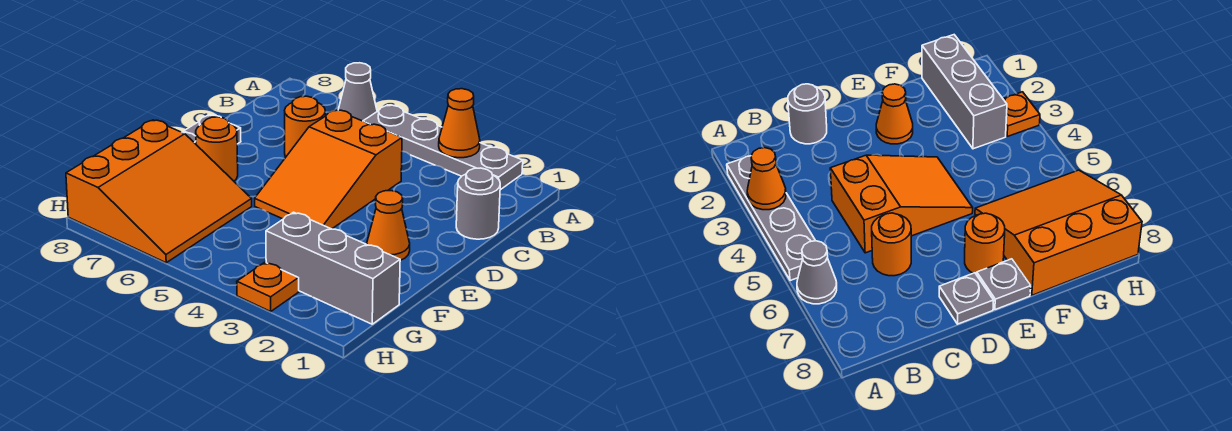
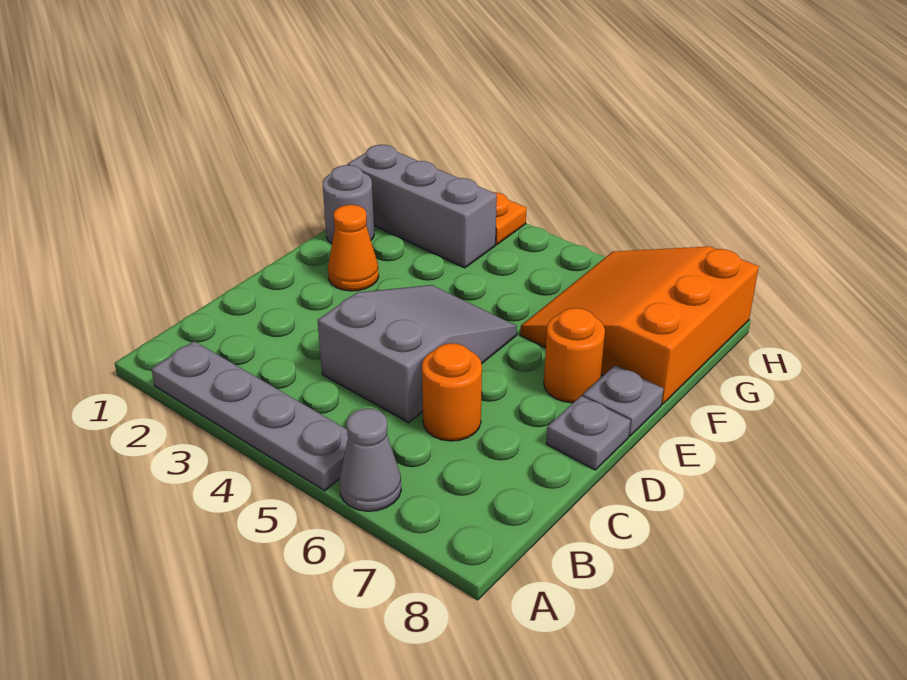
orange 1x1 cone [439,89,480,158] -> none
grey 1x1 round brick [456,168,500,239] -> grey 1x1 round brick moved to [322,165,374,243]
orange 2x3 slope [255,110,402,229] -> grey 2x3 slope [317,285,517,423]

